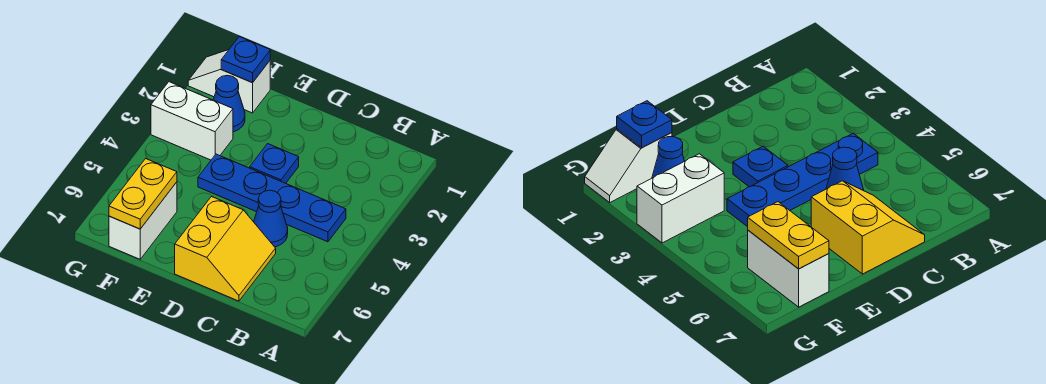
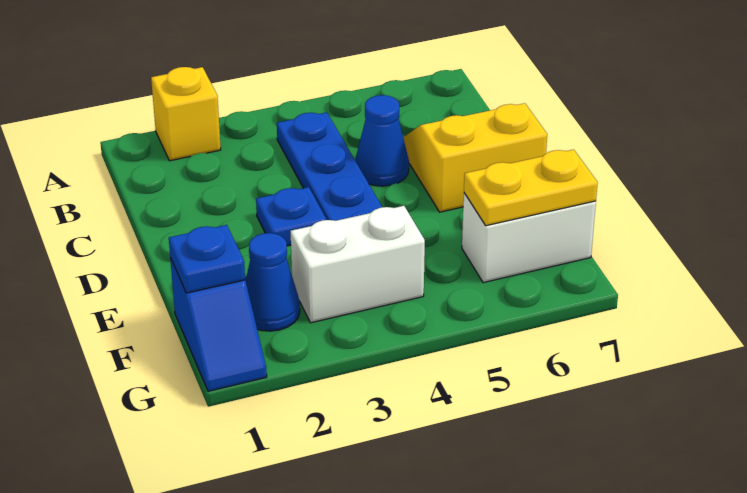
none -> yellow 1x1 brick [151,67,221,161]
white 1x2 slope [188,50,270,113] -> blue 1x2 slope [170,258,267,391]
white 1x2 brick [151,82,233,160] -> white 1x2 brick turned to [291,206,425,323]

